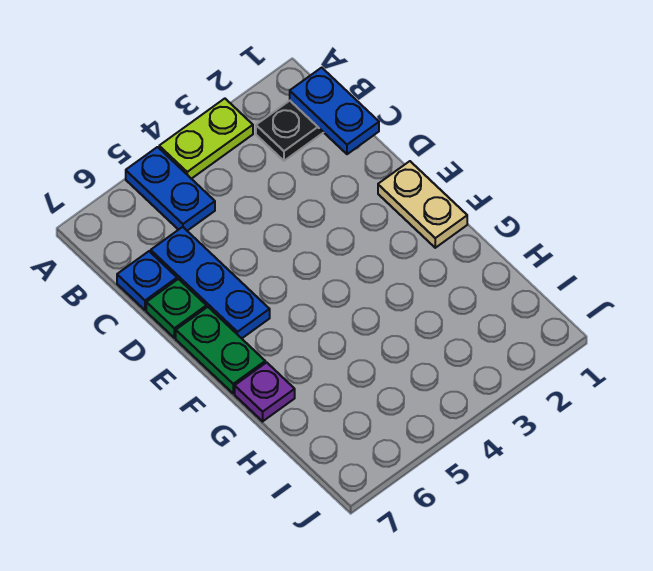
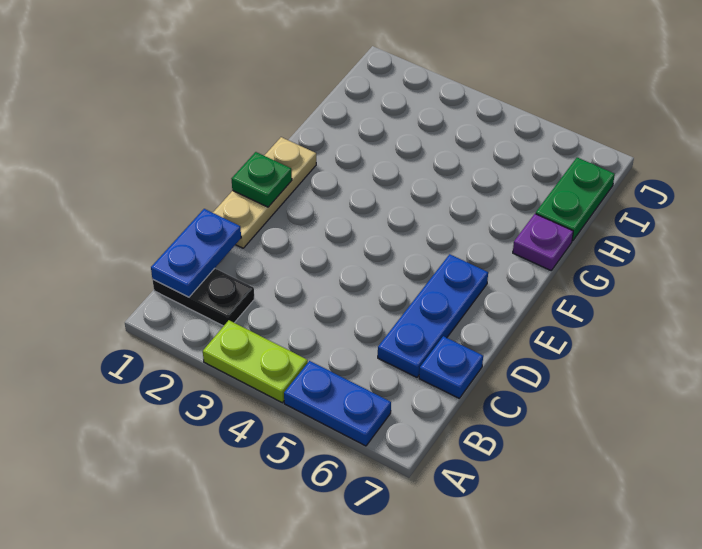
blue 1x2 plate [126,147,215,231] -> blue 1x2 plate turned to [284,361,391,446]
green 1x1 plate [146,279,206,338] -> green 1x1 plate moved to [232,152,292,207]
tan 1x2 plate [378,161,467,248] -> tan 1x3 plate [213,137,316,248]
green 1x2 plate [176,307,265,393] -> green 1x2 plate moved to [536,158,615,241]

